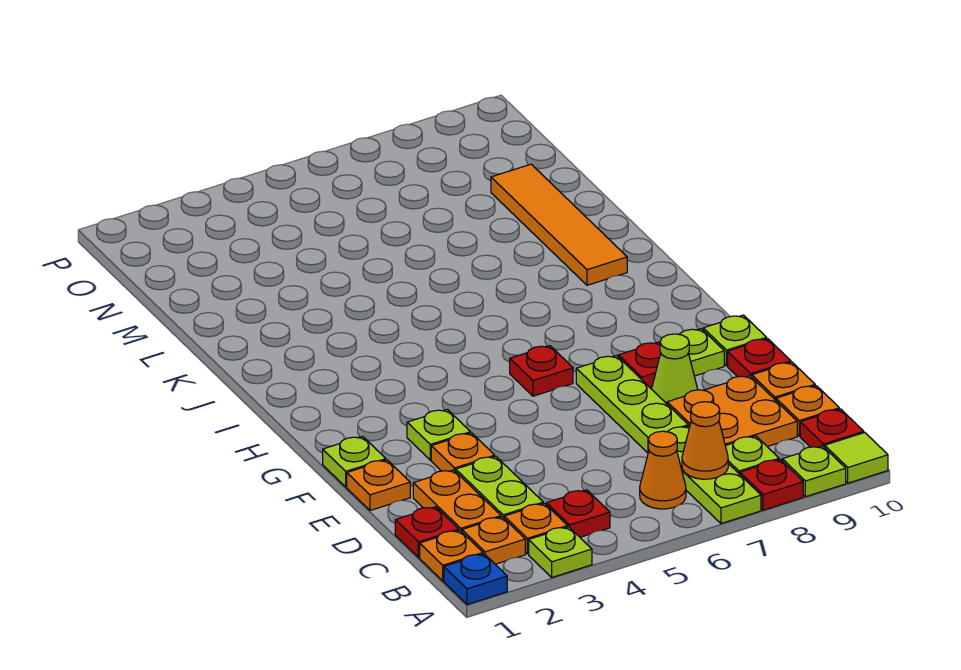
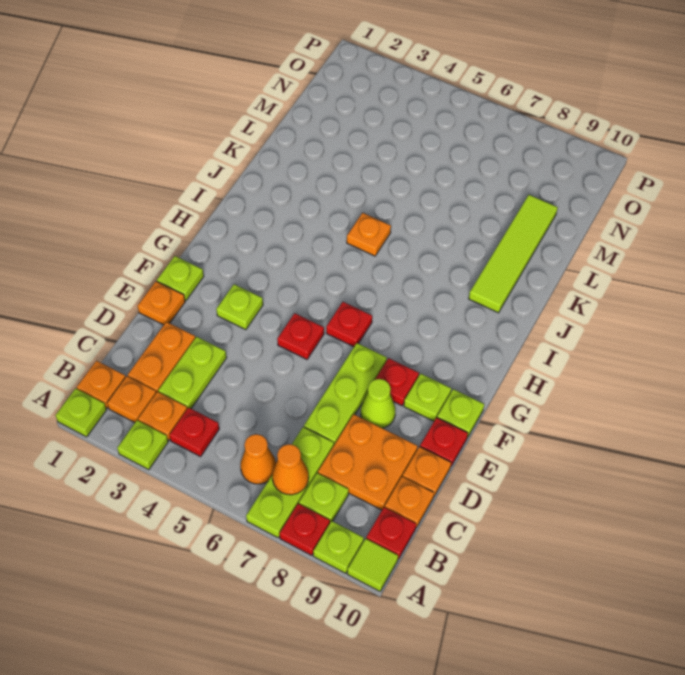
blue 1x1 plate [444,554,507,604] -> lime 1x1 plate [56,388,107,437]
red 1x1 plate [395,507,459,558] -> red 1x1 plate moved to [277,313,324,359]
orange 1x1 plate [431,433,495,472] -> orange 1x1 plate moved to [347,213,391,256]
orange 1x4 tile [491,164,627,285] -> lime 1x4 tile [469,195,558,313]

